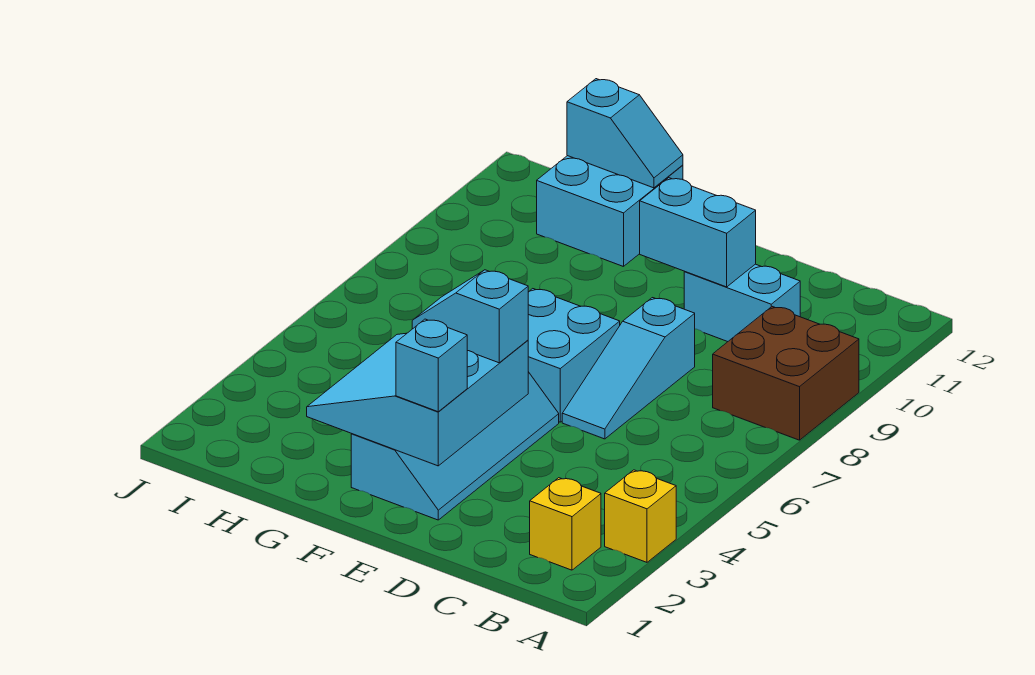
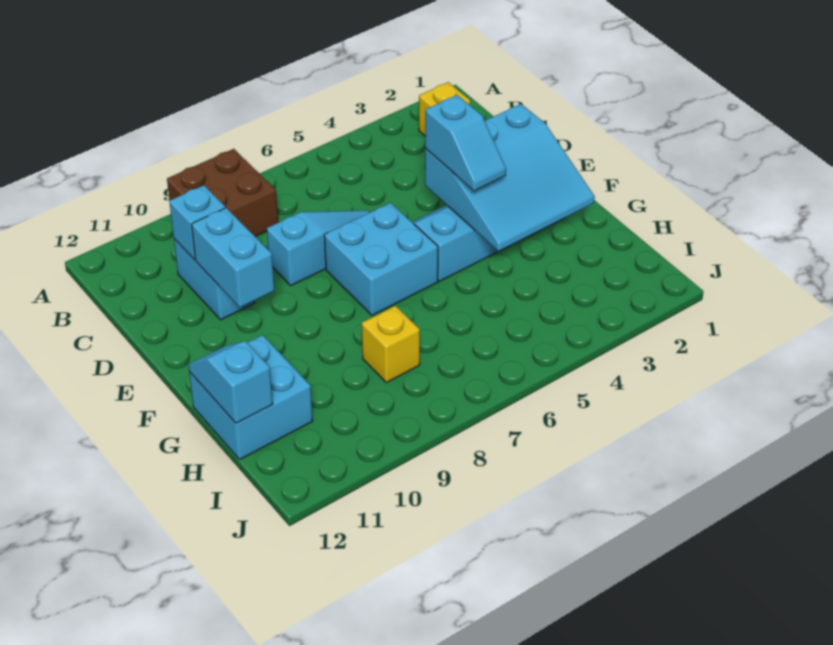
yellow 1x1 brick [605,470,676,562] -> yellow 1x1 brick moved to [362,306,420,383]
cyan 1x1 brick [396,319,467,412] -> cyan 1x1 brick moved to [169,185,225,260]

